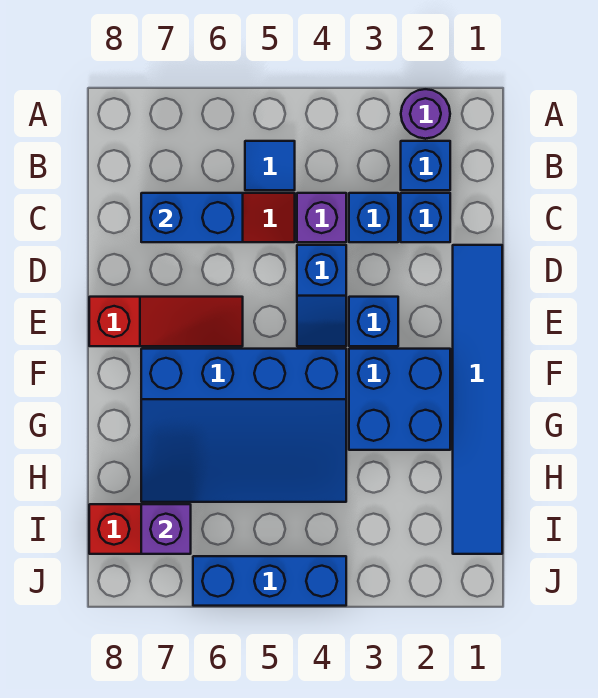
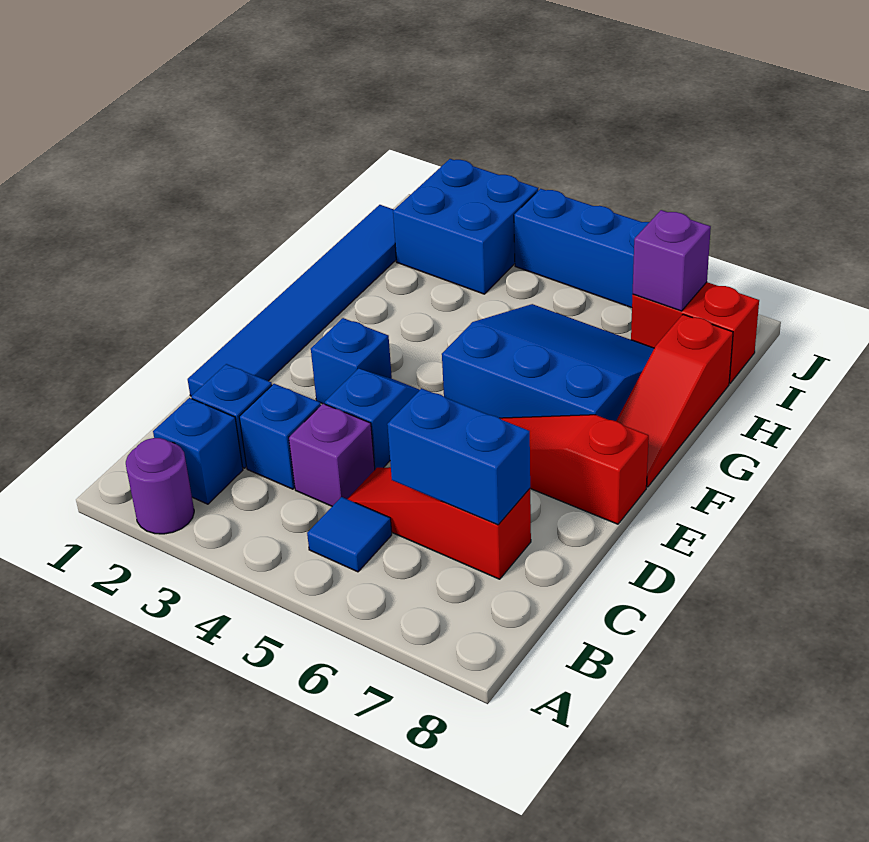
blue 2x2 brick [349,349,450,450] -> blue 2x2 brick moved to [393,159,538,294]
blue 3x4 slope [141,349,346,502] -> blue 3x3 slope [442,304,654,421]
none -> red 1x3 slope [616,314,733,487]

